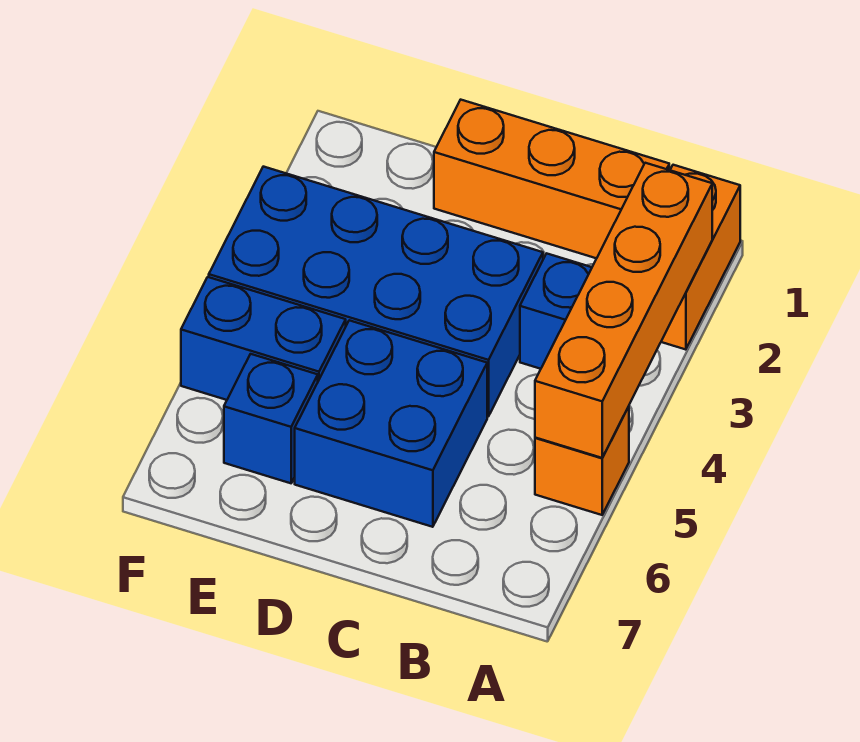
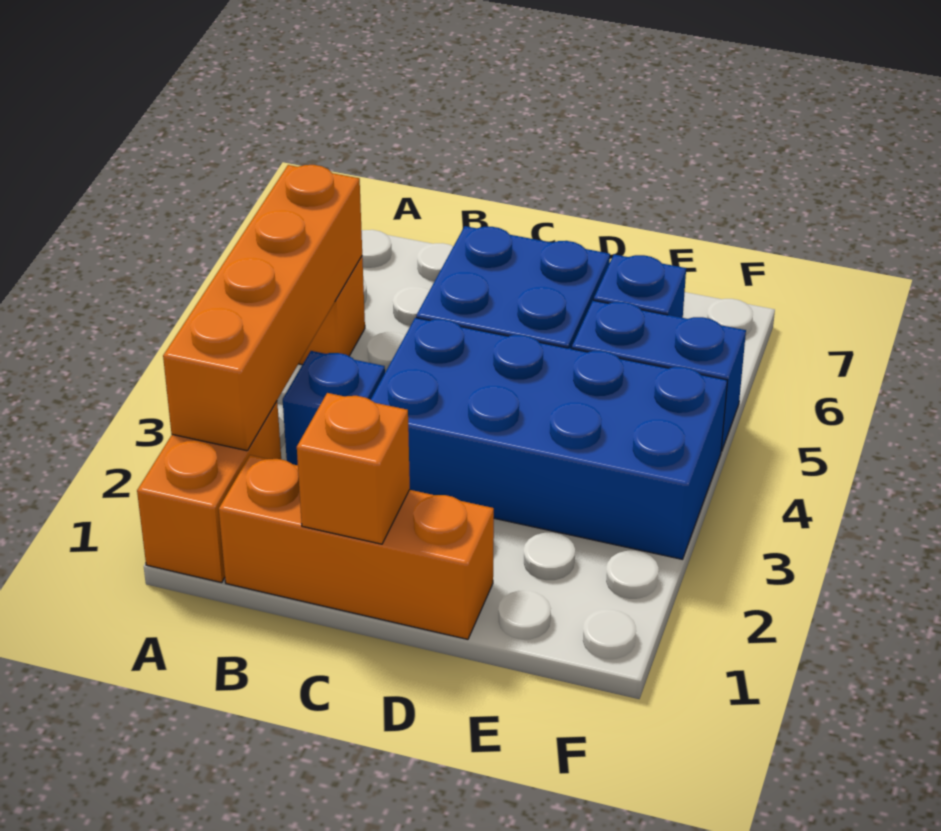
none -> orange 1x1 brick [297,393,410,544]

